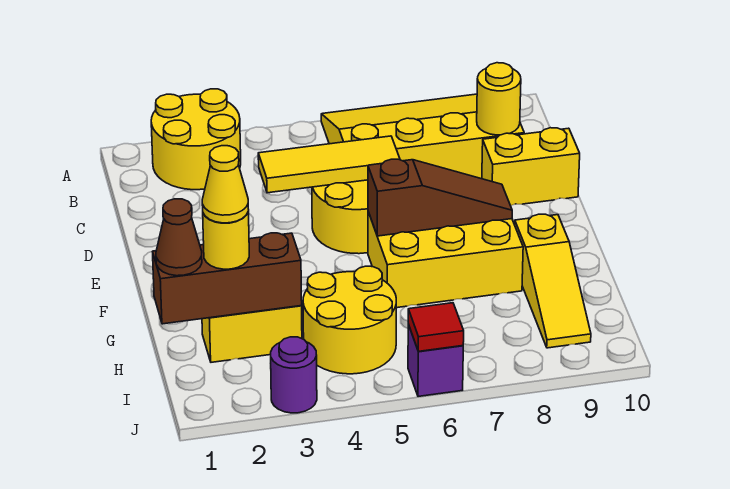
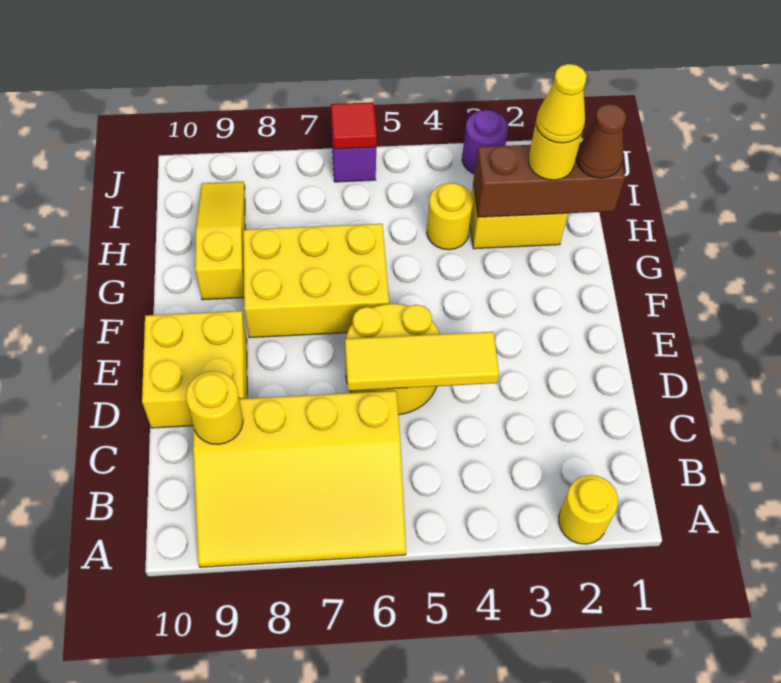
yellow 2x2 round brick [151,89,241,190] -> yellow 1x1 round brick [559,475,618,544]
yellow 1x2 brick [482,128,580,206] -> yellow 2x2 brick [142,311,247,428]
brown 1x3 slope [368,159,512,236] -> none
yellow 2x2 round brick [303,266,396,374] -> yellow 1x1 round brick [427,183,473,250]

